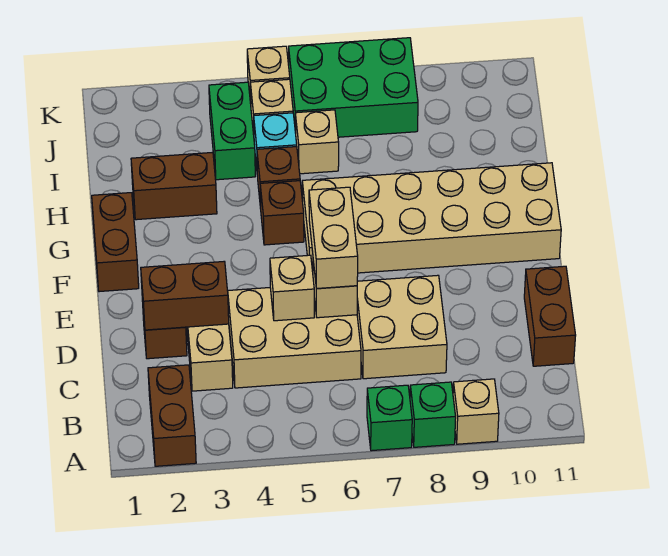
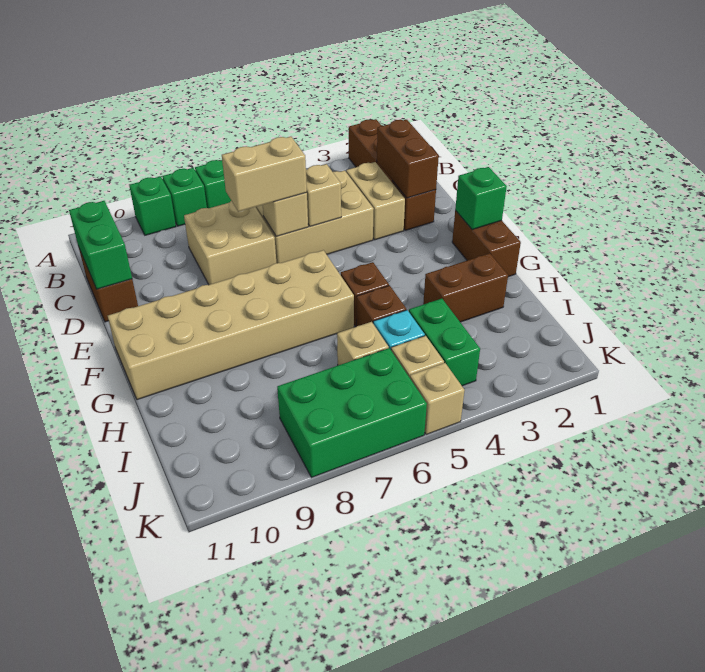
tan 1x1 brick [453,379,499,444] -> green 1x1 brick [129,176,176,235]
none -> green 1x2 brick [69,201,132,289]
brown 1x2 brick [141,262,229,330] -> brown 1x2 brick turned to [377,120,439,198]
tan 1x2 brick [309,187,358,289] -> tan 1x2 brick turned to [222,137,307,212]
none -> green 1x1 brick [455,167,507,230]

